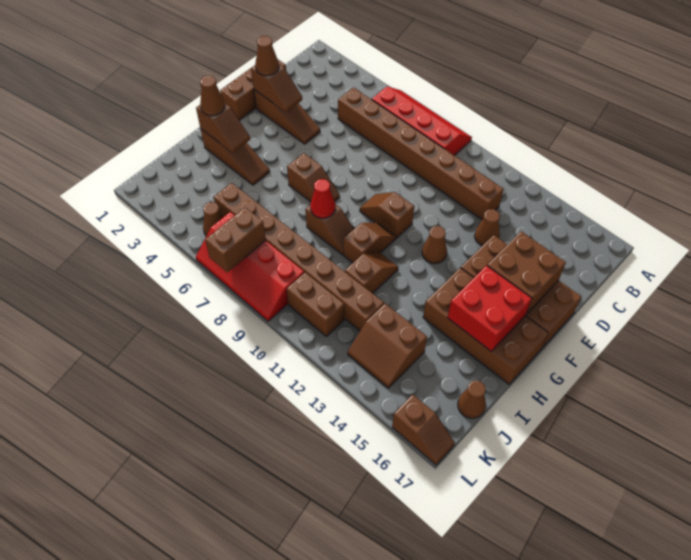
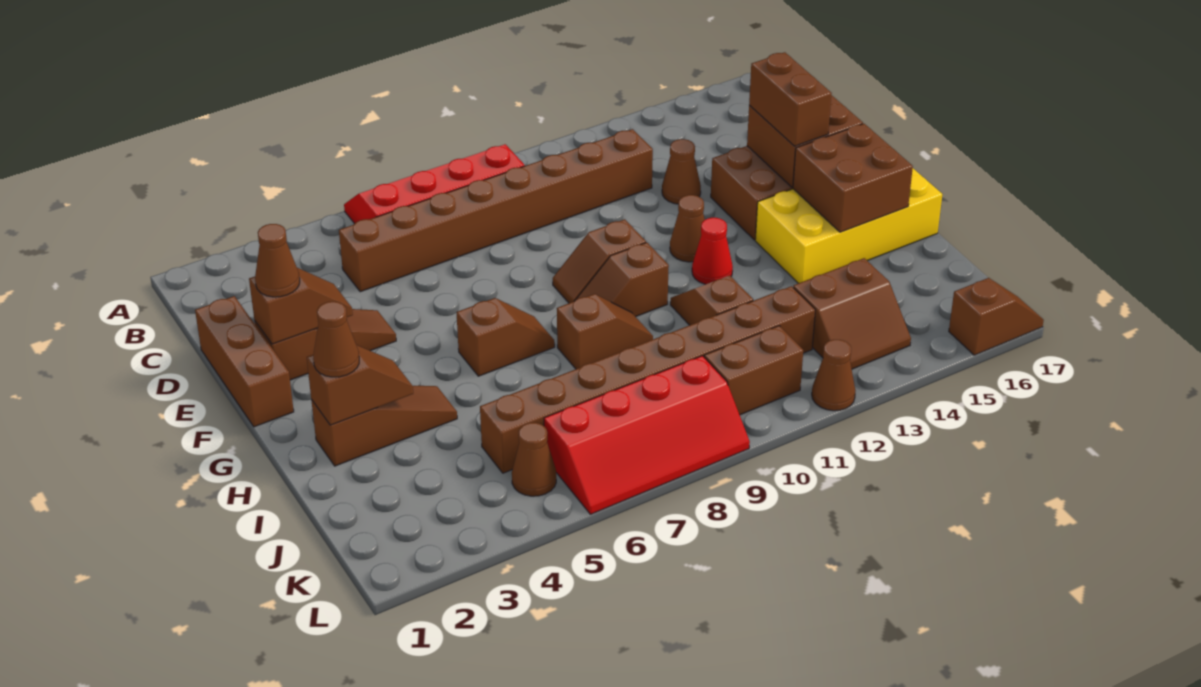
brown 1x2 slope [344,223,396,263] -> brown 1x2 slope turned to [576,242,669,317]
brown 2x4 brick [423,268,548,384] -> yellow 2x4 brick [755,169,942,283]
red 2x2 brick [448,266,532,351] -> brown 2x2 brick [793,124,913,232]
red 1x1 cone [310,179,335,218] -> red 1x1 cone moved to [692,218,733,284]
brown 1x1 cone [458,381,486,418] -> brown 1x1 cone moved to [812,340,855,411]
brown 1x2 brick [205,207,266,272] -> brown 1x2 brick moved to [749,52,832,146]

